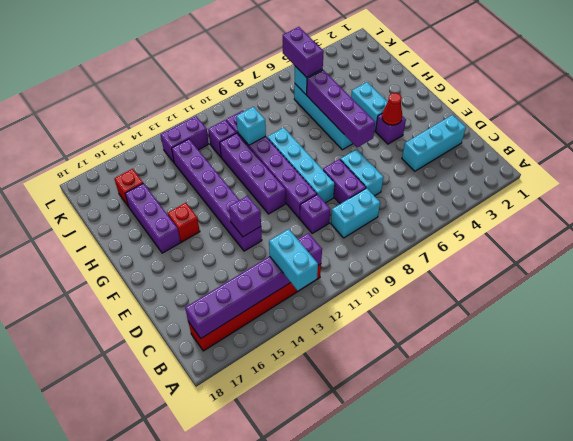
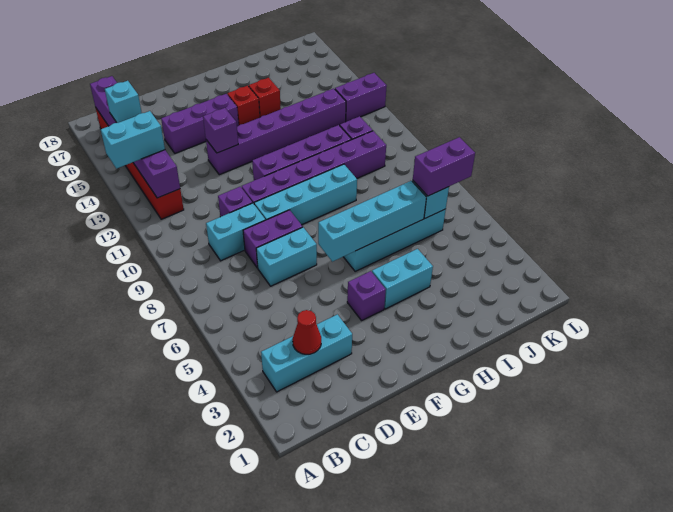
cyan 1x2 brick [331,188,380,238] -> cyan 1x2 brick turned to [206,203,265,261]
cyan 1x3 brick [402,115,466,171] -> cyan 1x3 brick turned to [261,314,352,392]
red 1x1 cone [382,93,402,125] -> red 1x1 cone moved to [293,310,321,354]
purple 1x4 brick [307,70,375,147] -> cyan 1x4 brick [318,181,426,262]
purple 1x3 brick [125,183,181,253] -> purple 1x3 brick moved to [161,94,239,153]
cyan 1x1 brick [236,107,266,145] -> cyan 1x1 brick moved to [105,81,142,123]
red 1x1 brick [114,169,143,207] -> red 1x1 brick moved to [249,78,281,117]
purple 1x2 brick [161,116,209,162] -> purple 1x2 brick turned to [335,73,387,122]

